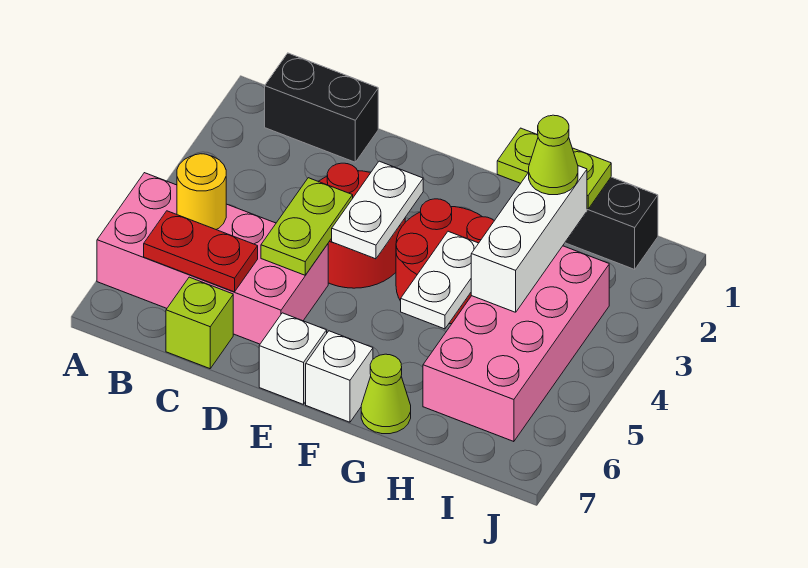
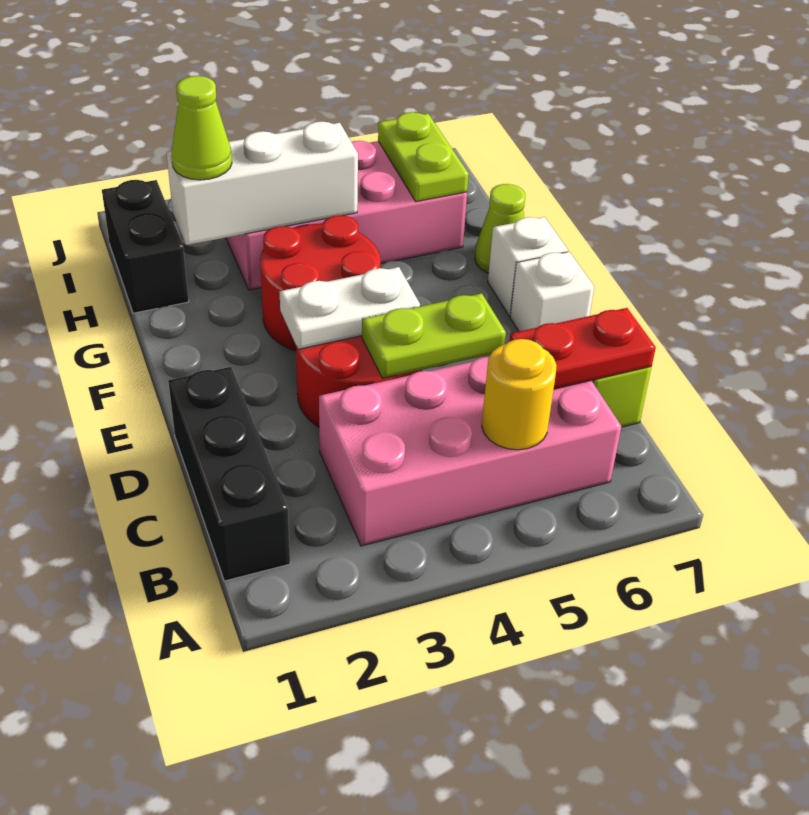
pink 2x4 brick [97,173,328,344] -> pink 2x4 brick turned to [319,357,621,546]
black 1x2 brick [265,53,378,162] -> black 1x3 brick [168,367,290,581]
red 1x2 plate [144,211,258,292] -> red 1x2 plate turned to [509,308,656,389]
lime 1x2 plate [497,128,611,209] -> lime 1x2 plate moved to [378,112,469,202]
white 1x2 plate [401,231,478,329] -> none

